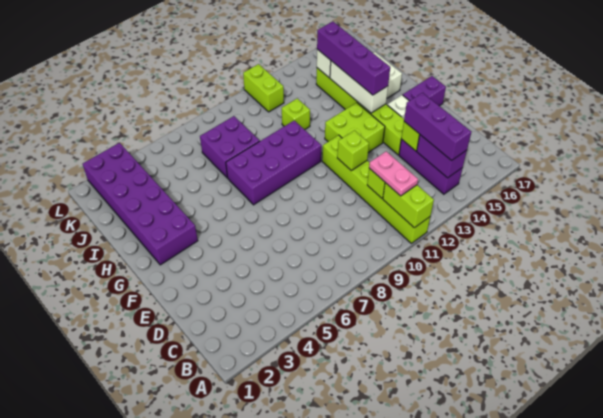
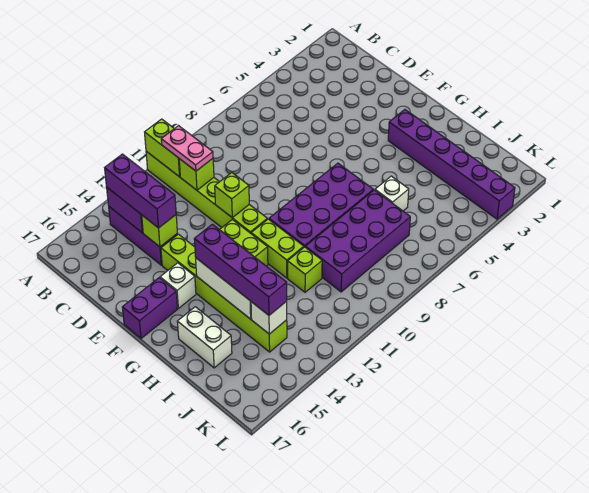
purple 2x6 brick [83,143,198,265] -> purple 1x6 brick [388,110,515,219]
none -> white 1x1 brick [375,176,409,211]
purple 2x2 brick [200,116,260,178] -> purple 2x4 brick [305,190,410,292]
lime 1x2 brick [243,64,284,112] -> lime 1x2 brick moved to [251,219,304,278]

